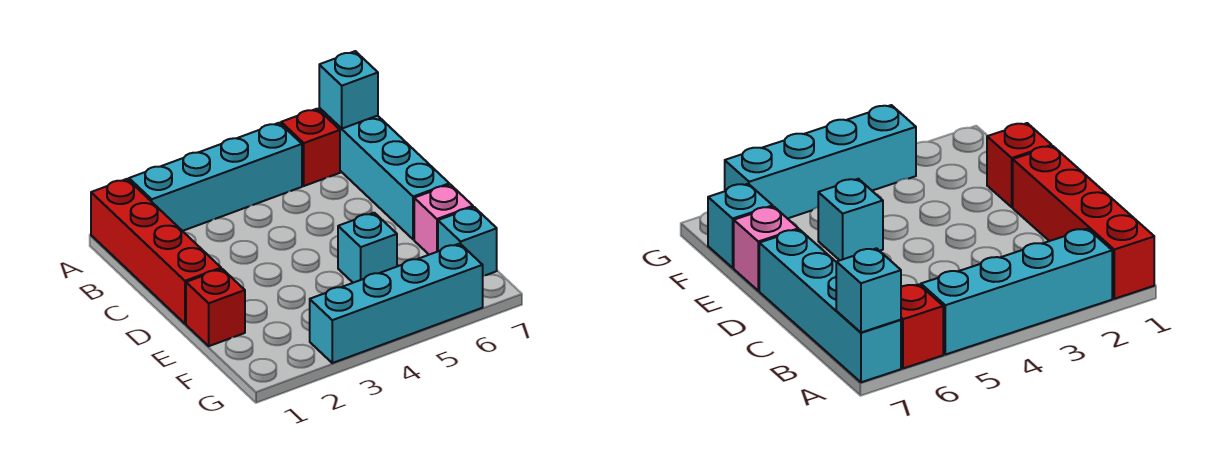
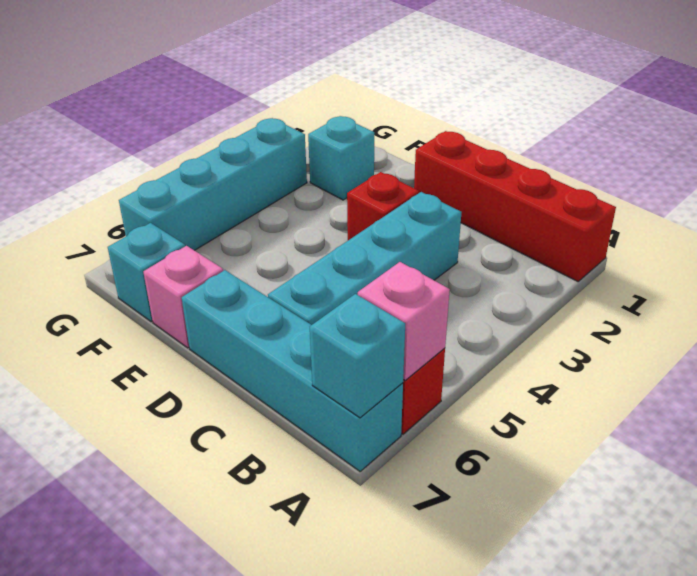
cyan 1x4 brick [129,123,302,231] -> cyan 1x4 brick moved to [268,192,461,325]
none -> pink 1x1 brick [358,262,450,381]
red 1x1 brick [186,269,245,346] -> red 1x1 brick moved to [347,172,419,240]
cyan 1x1 brick [338,213,397,283] -> cyan 1x1 brick moved to [308,116,374,200]

